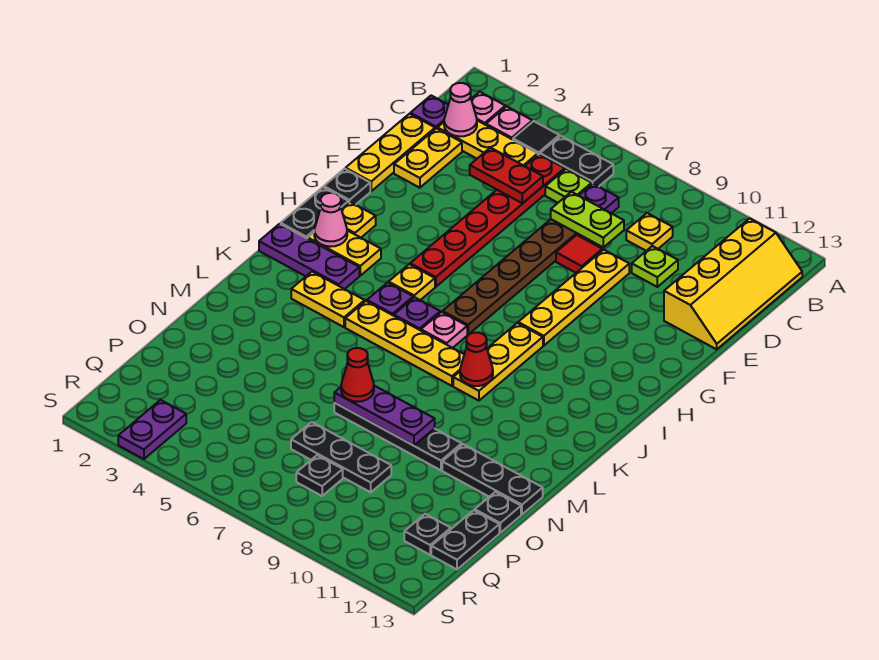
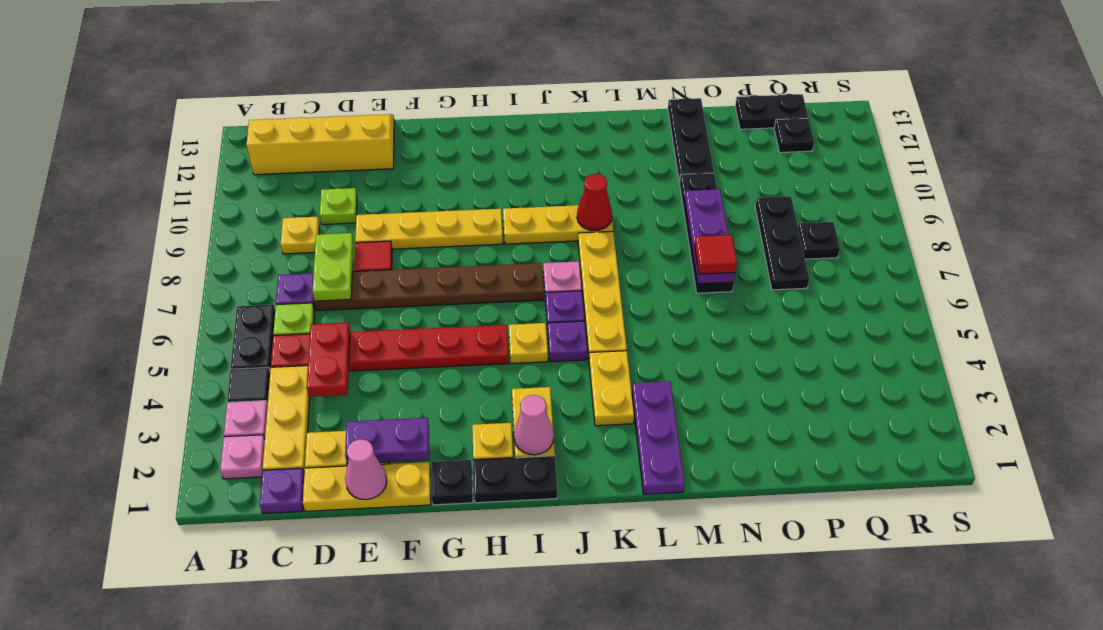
pink 1x1 cone [444,83,477,136] -> pink 1x1 cone moved to [345,439,387,500]
purple 1x3 plate [259,224,359,289] -> purple 1x3 plate moved to [632,381,684,494]
red 1x1 cone [341,348,374,402] -> red 1x1 tile [695,235,737,274]
black 1x1 plate [475,492,521,533] -> none
purple 1x2 plate [118,400,186,459] -> purple 1x2 plate moved to [345,418,429,464]

